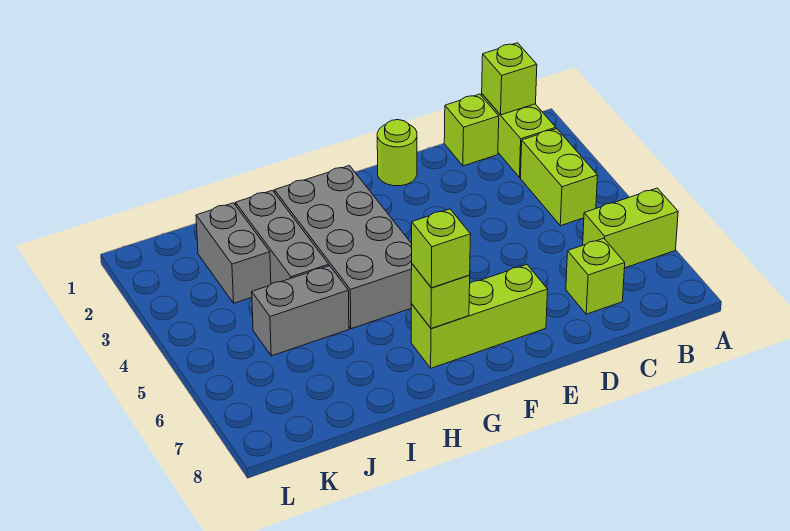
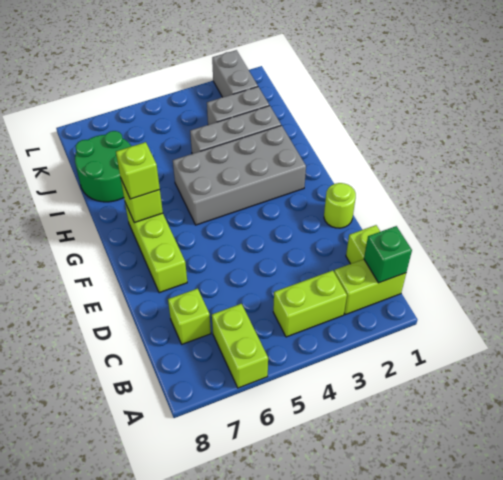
lime 1x1 brick [482,43,537,115] -> green 1x1 brick [364,226,412,283]
grey 1x2 brick [252,266,349,356] -> grey 1x2 brick moved to [212,50,258,97]
none -> green 2x2 round brick [75,131,131,202]

